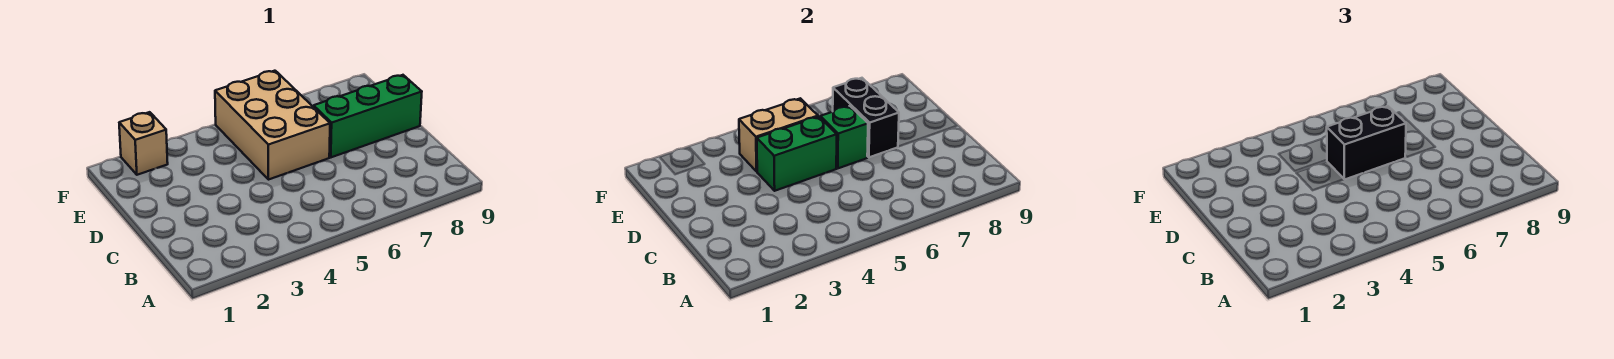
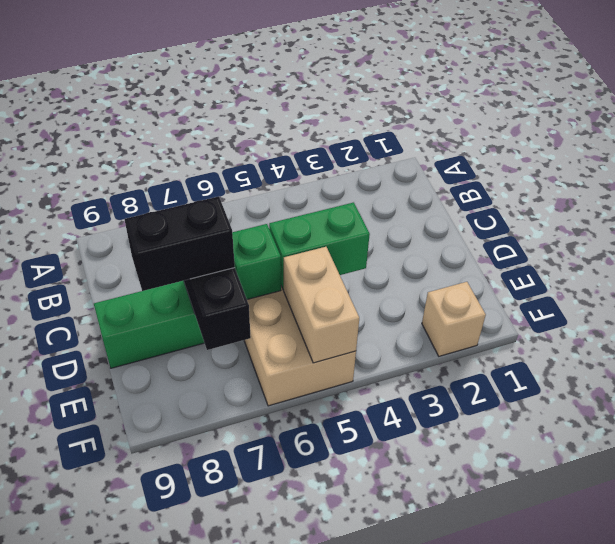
black 1x2 brick [1327,106,1406,180] -> black 1x2 brick moved to [124,196,235,291]
tan 1x2 brick [739,98,818,171] -> tan 1x2 brick turned to [284,247,359,363]

